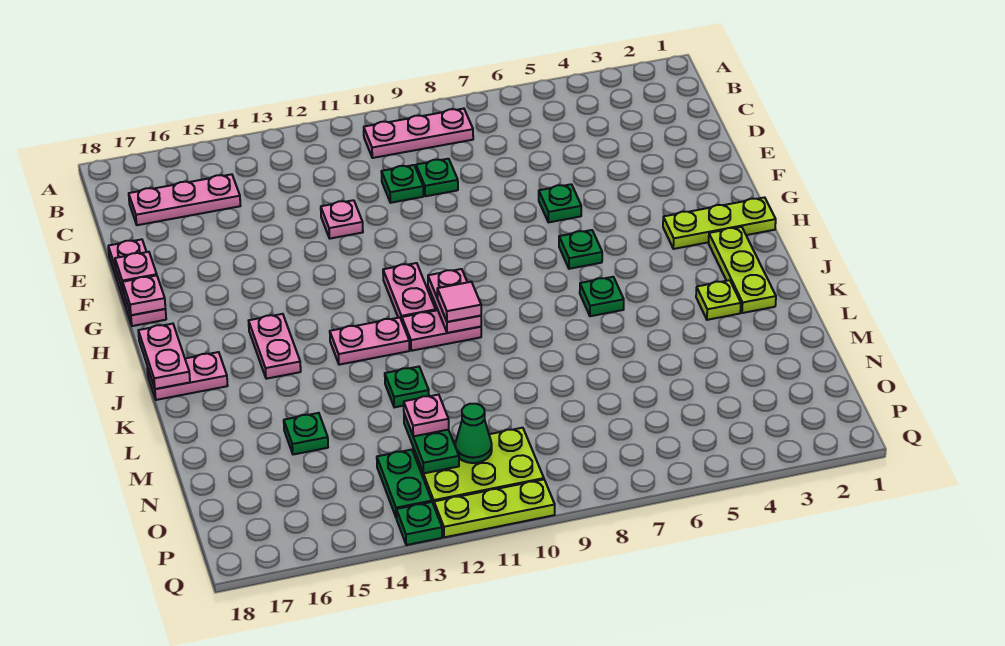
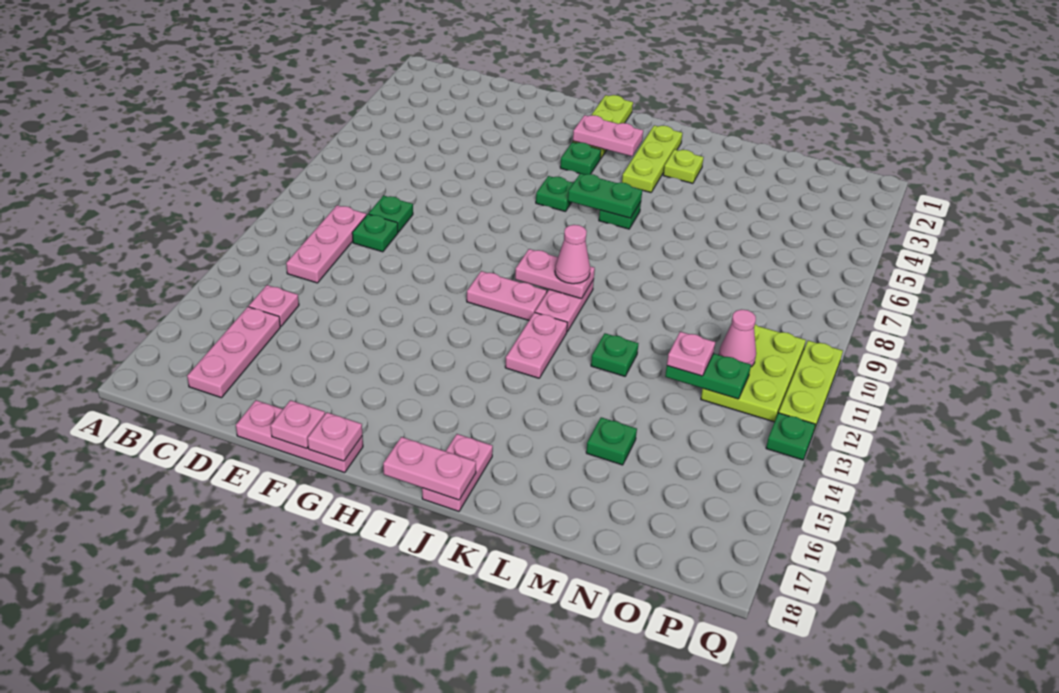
pink 1x3 plate [364,109,473,158] -> pink 1x3 plate moved to [286,205,366,283]
pink 1x1 plate [321,200,363,239] -> pink 1x1 plate moved to [249,285,299,326]
green 1x1 plate [539,184,581,222] -> green 1x1 plate moved to [560,142,601,175]
lime 1x3 plate [709,227,776,313] -> lime 1x3 plate turned to [622,125,683,193]
pink 1x2 plate [249,314,301,379] -> pink 1x2 plate moved to [573,115,643,156]
pink 1x1 tile [437,282,481,322] -> pink 1x1 cone [555,225,590,284]
green 1x1 cone [455,404,492,463] -> pink 1x1 cone [719,310,756,367]
green 1x2 plate [377,450,432,518] -> green 1x2 plate moved to [568,173,642,218]

